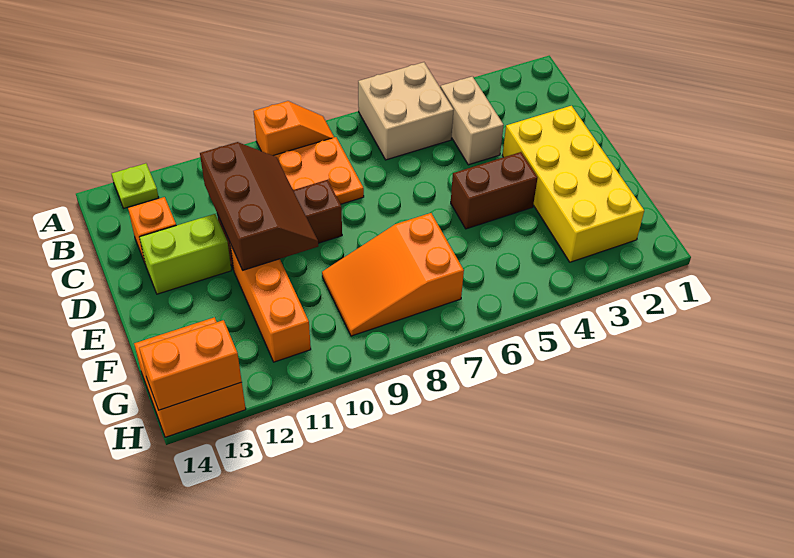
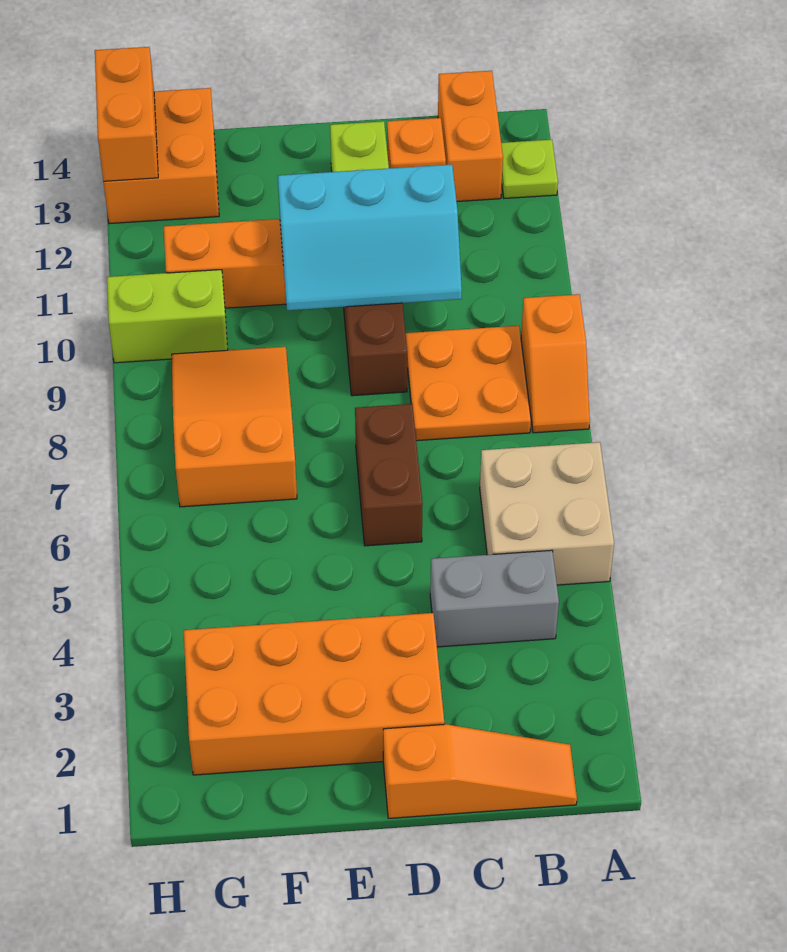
none -> orange 1x3 slope [383,724,577,818]
tan 1x2 brick [441,76,504,165] -> grey 1x2 brick [430,550,559,647]
none -> orange 1x2 brick [438,71,503,201]
brown 2x3 slope [200,142,318,270] -> cyan 2x3 slope [278,165,462,310]
yellow 2x4 brick [502,106,644,262] -> orange 2x4 brick [184,613,444,775]
brown 1x2 brick [451,152,537,229] -> brown 1x2 brick moved to [355,404,423,546]
none -> lime 1x2 brick [107,270,228,363]

